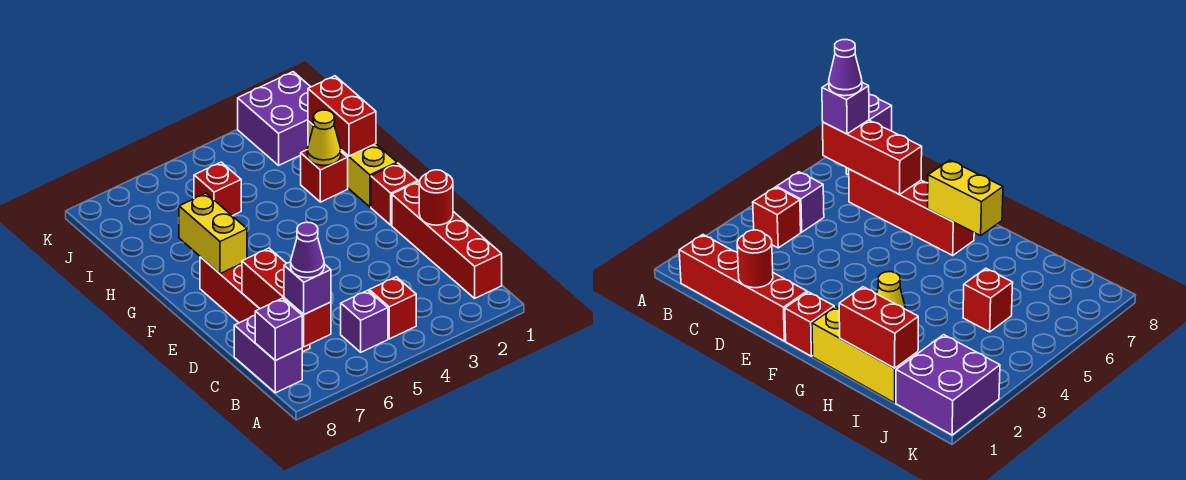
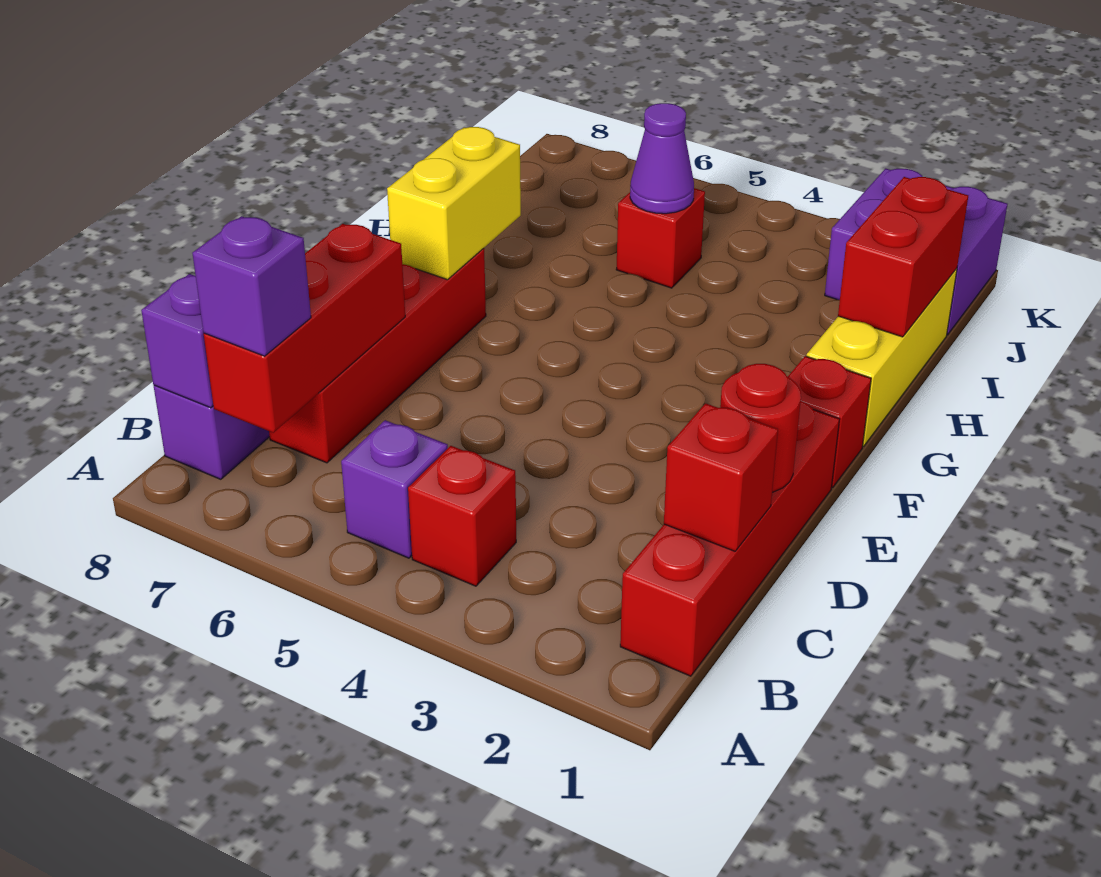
purple 1x1 cone [291,222,324,278] -> purple 1x1 cone moved to [630,103,694,214]
red 1x1 brick [301,150,348,202] -> red 1x1 brick moved to [664,403,778,551]
yellow 1x1 cone [307,110,341,165] -> none

